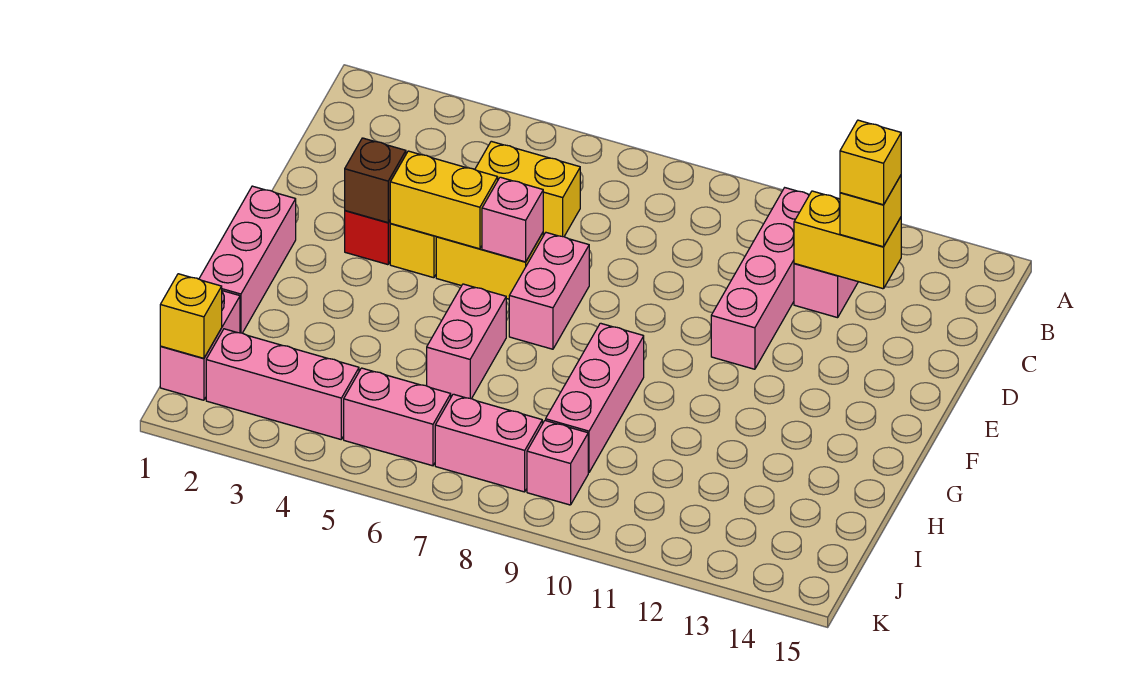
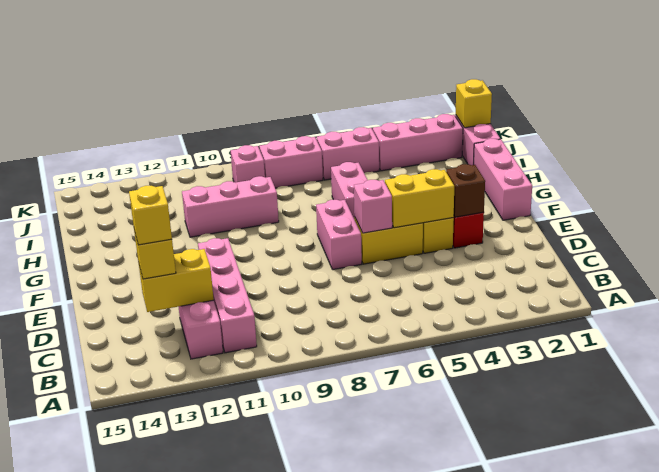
yellow 1x2 brick [475,141,580,237] -> none
pink 1x3 brick [546,323,644,473] -> pink 1x3 brick turned to [182,176,279,237]

